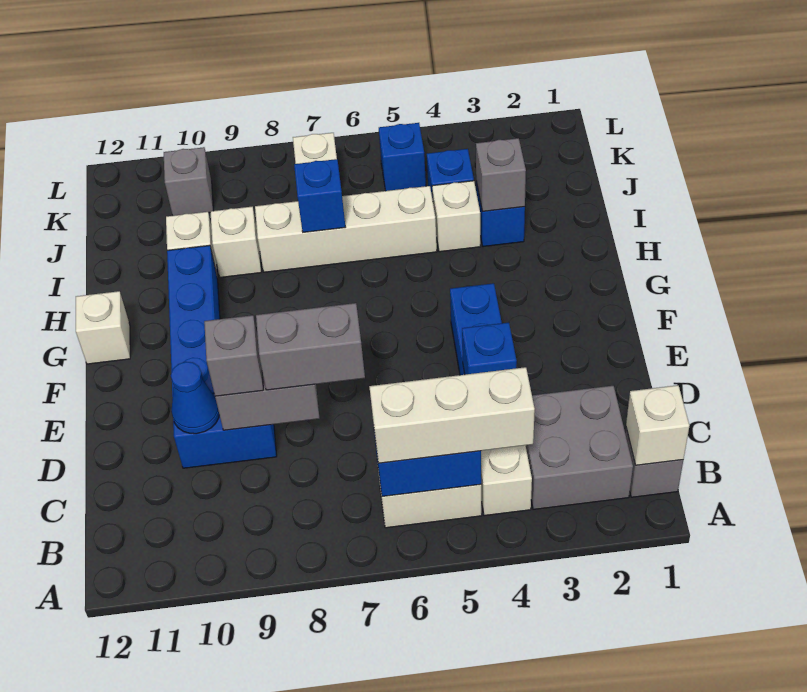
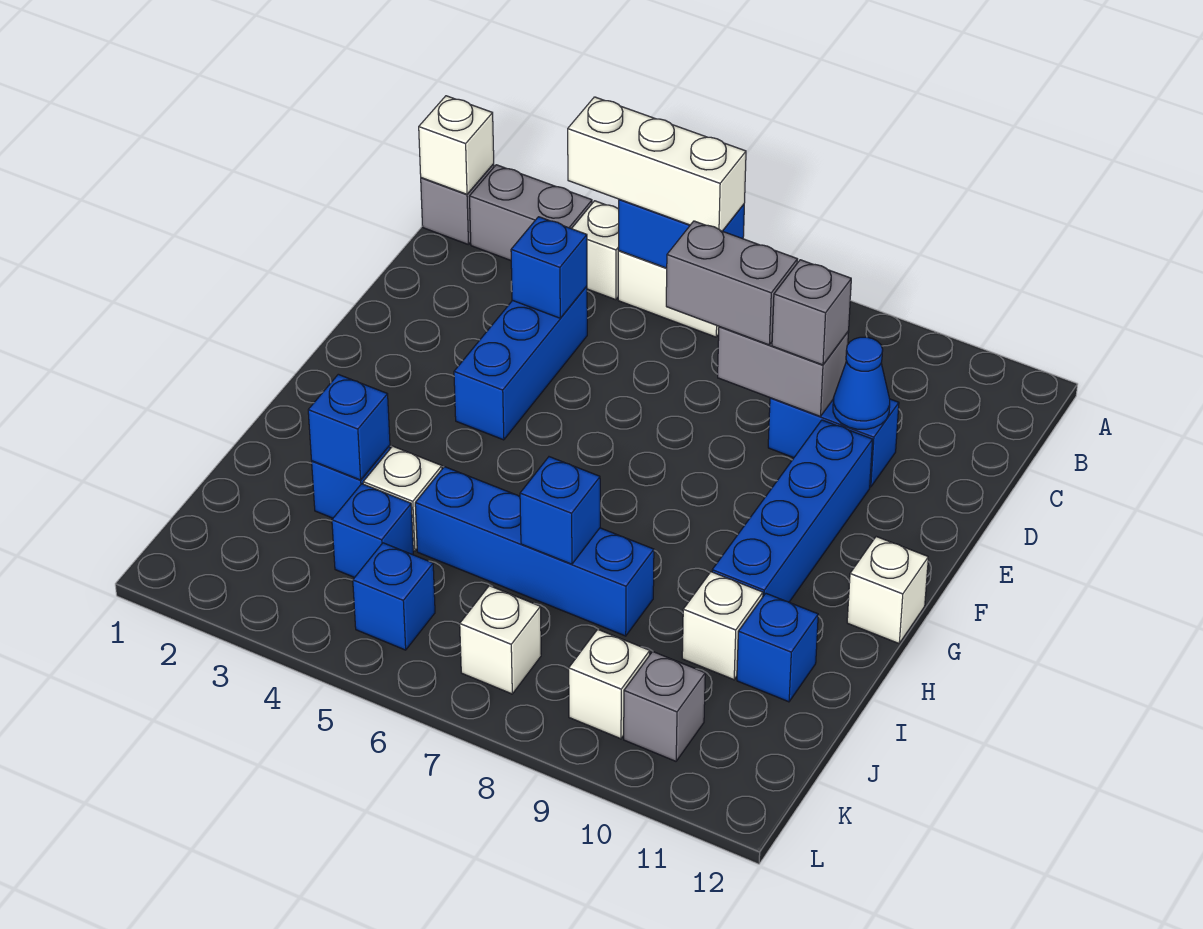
grey 2x2 brick [526,386,633,509] -> grey 1x2 brick [469,165,592,260]
grey 1x1 brick [476,138,526,212] -> blue 1x1 brick [308,374,390,480]
white 1x4 brick [255,186,437,272] -> blue 1x4 brick [415,467,654,636]
white 1x1 brick [211,206,261,277] -> white 1x1 brick moved to [569,629,650,739]
none -> blue 1x1 brick [737,594,818,702]

